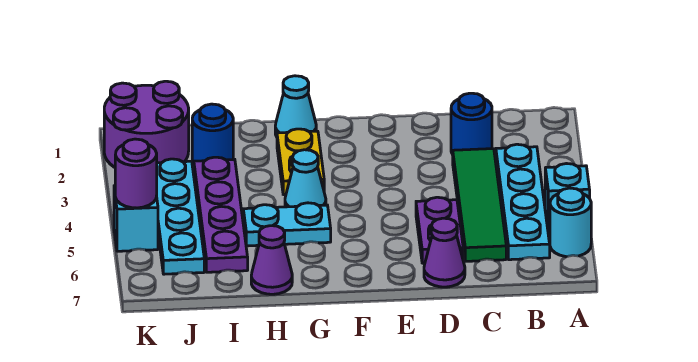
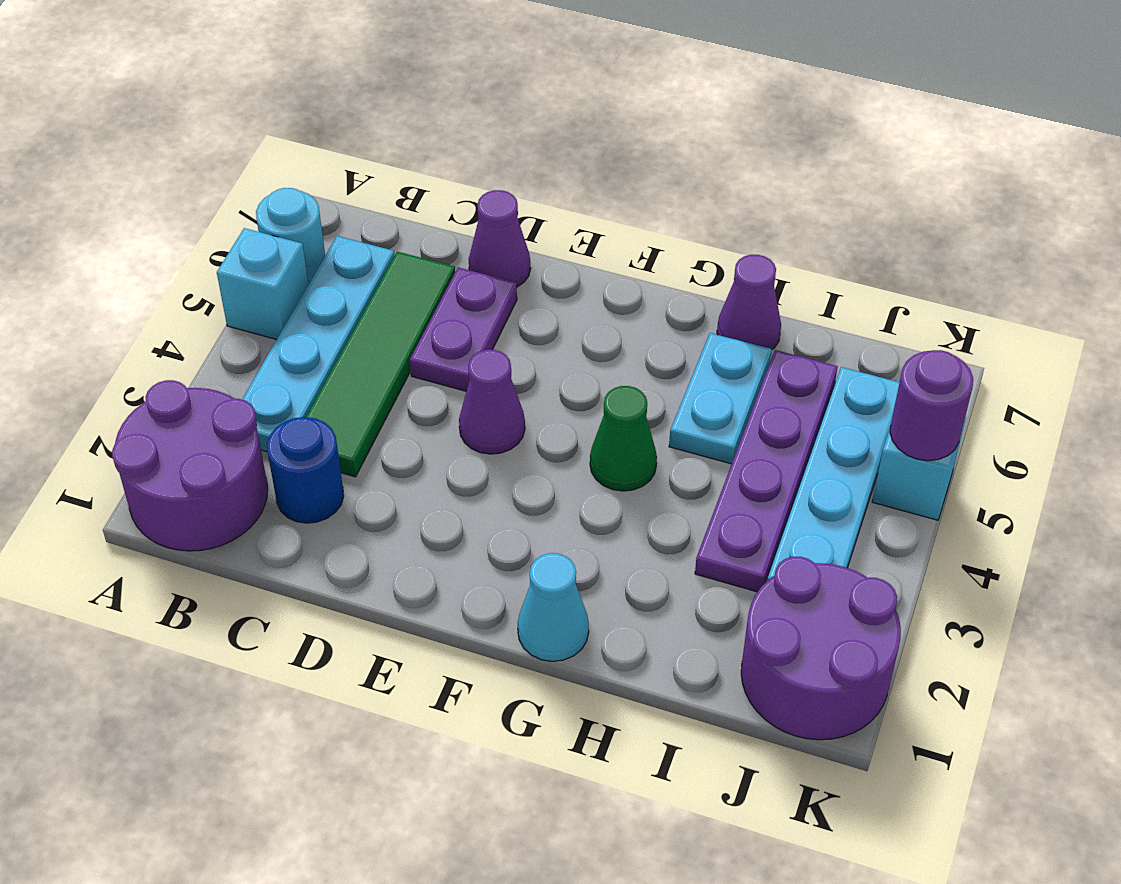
none -> purple 2x2 round brick [112,380,268,551]
none -> purple 1x1 cone [459,350,525,454]
yellow 1x2 plate [277,129,324,195] -> none
cyan 1x1 cone [285,150,326,207] -> green 1x1 cone [590,386,657,491]
cyan 1x2 plate [243,203,331,246] -> cyan 1x2 plate turned to [669,333,772,464]
blue 1x1 round brick [192,104,233,165] -> none

